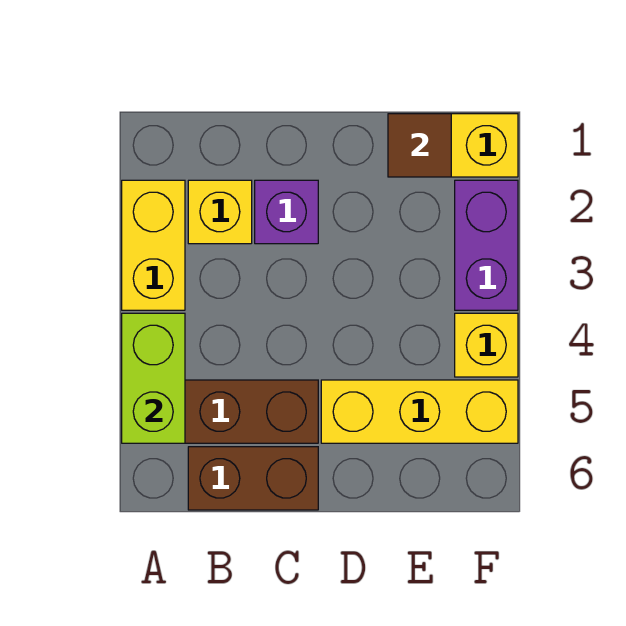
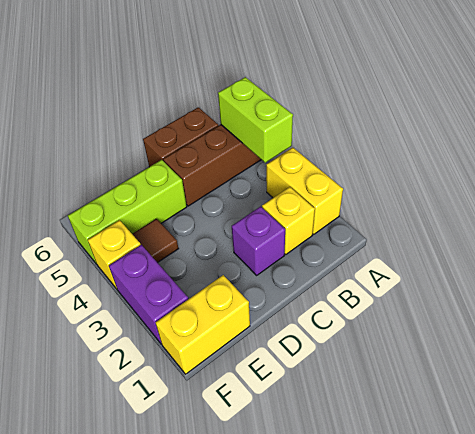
yellow 1x3 brick [321,380,518,443] -> lime 1x3 brick [68,160,187,264]
brown 1x1 tile [388,114,451,177] -> brown 1x1 tile moved to [132,219,179,263]

